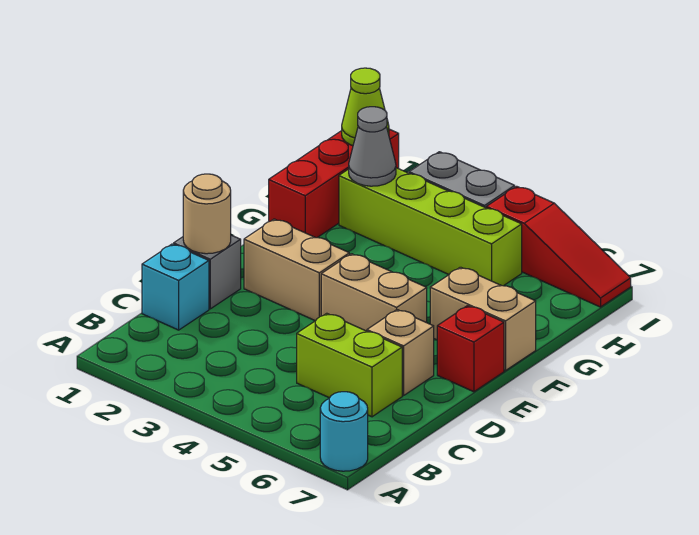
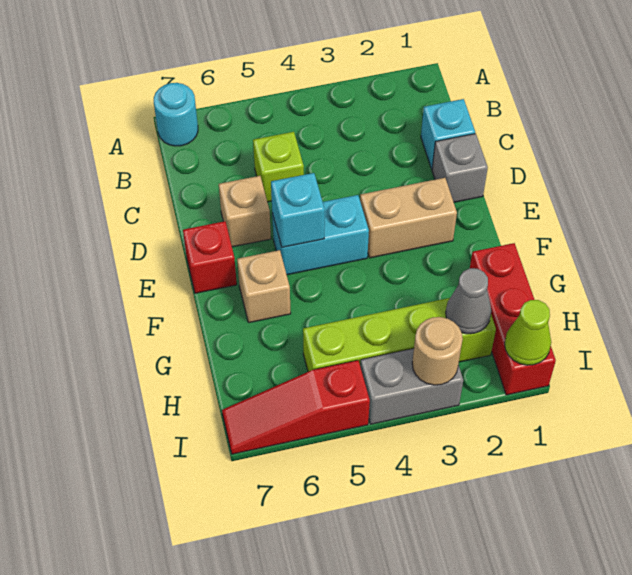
lime 1x2 brick [297,313,402,417] -> lime 1x1 brick [253,132,304,202]
tan 1x1 round brick [183,174,231,254] -> tan 1x1 round brick moved to [412,317,463,385]
tan 1x2 brick [321,254,427,331] -> cyan 1x2 brick [272,195,369,275]
none -> cyan 1x1 brick [271,173,325,247]
tan 1x2 brick [430,267,536,371] -> tan 1x1 brick [237,250,291,323]

